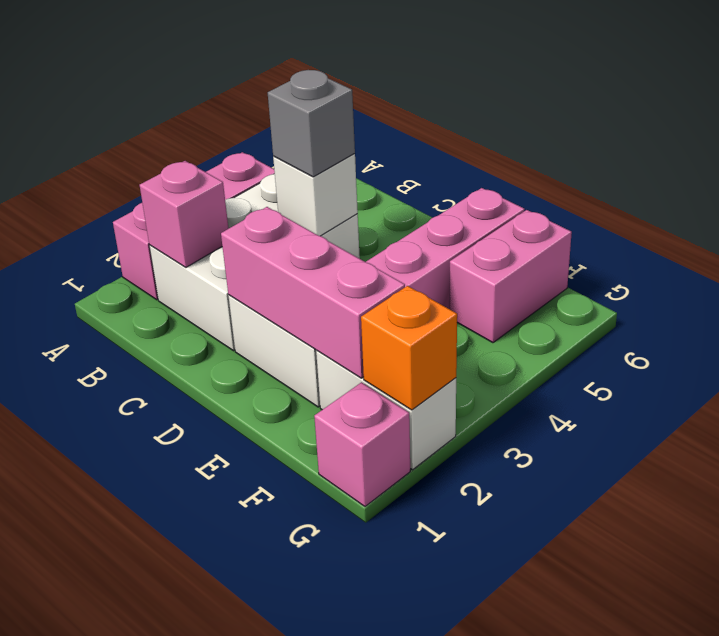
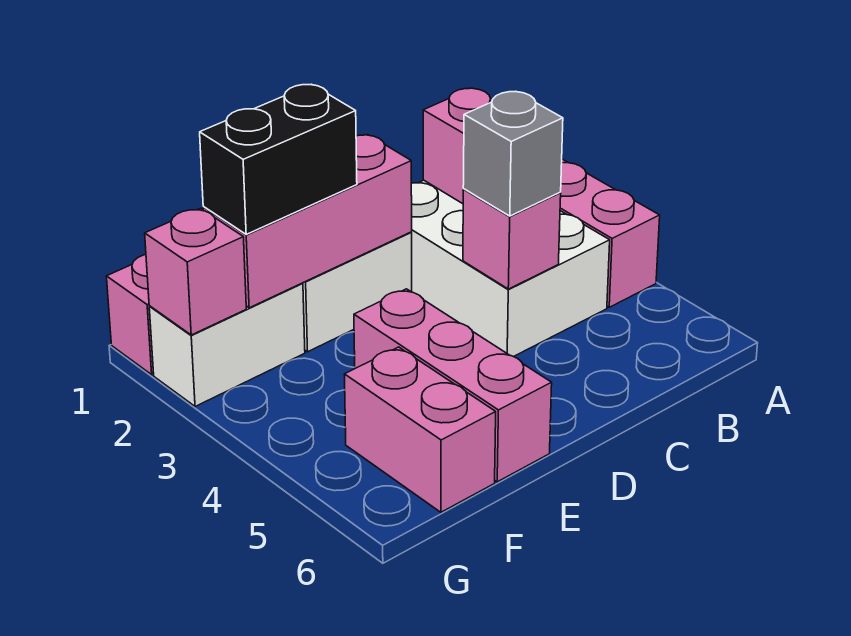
white 1x1 brick [273,154,358,236] -> pink 1x1 brick [463,189,561,289]
none -> black 1x2 brick [200,84,357,234]
orange 1x1 brick [361,286,457,410] -> pink 1x1 brick [145,208,246,335]

